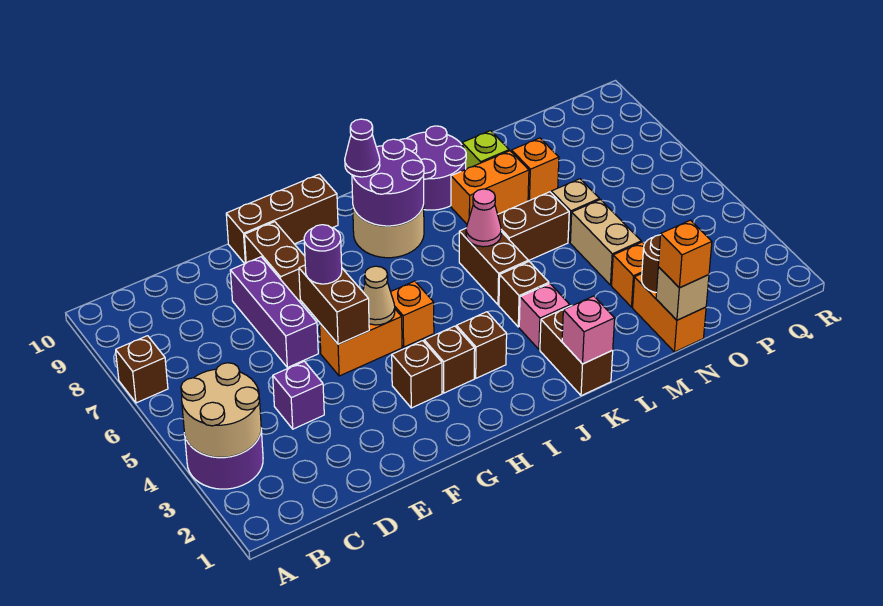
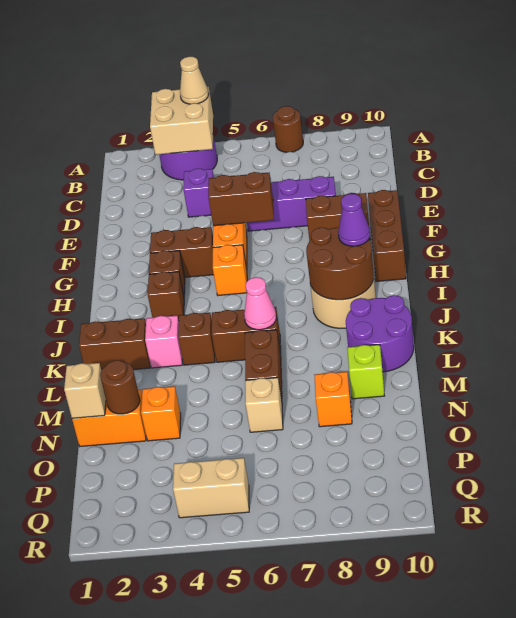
tan 2x2 round brick [181,363,261,457] -> tan 2x2 brick [150,87,213,155]
brown 1x1 brick [116,336,168,403] -> brown 1x1 round brick [273,106,303,152]
purple 1x1 round brick [304,225,342,284] -> none
brown 1x1 brick [392,341,442,408] -> brown 1x2 brick [150,227,214,277]
tan 1x1 cone [363,266,395,325] -> tan 1x1 cone moved to [180,57,209,104]
purple 2x2 round brick [352,139,424,226] -> brown 2x2 round brick [306,227,374,300]
pink 1x1 brick [562,296,615,364] -> none
orange 1x2 brick [451,151,529,224] -> none
orange 1x1 brick [658,220,712,288] -> none
tan 1x2 brick [570,200,641,285] -> tan 1x2 brick moved to [173,458,249,518]

